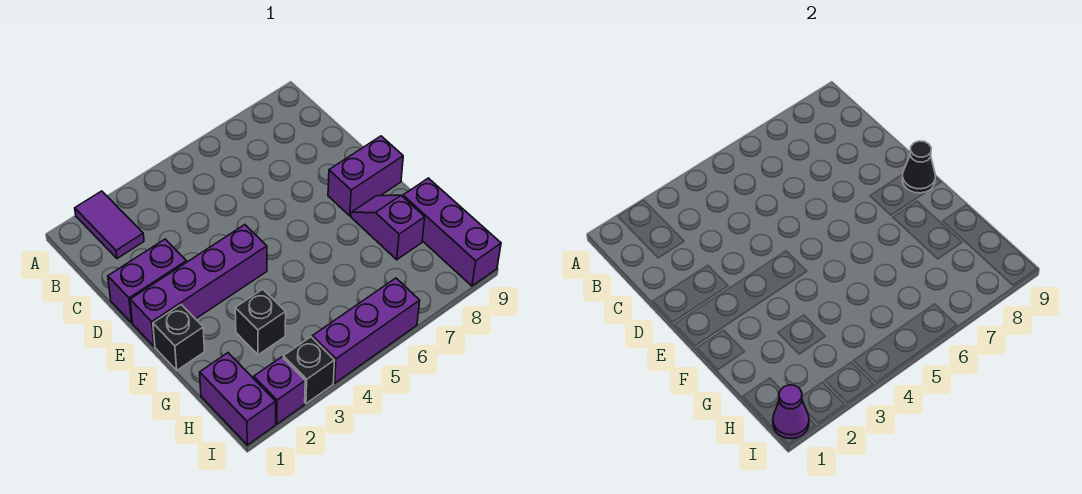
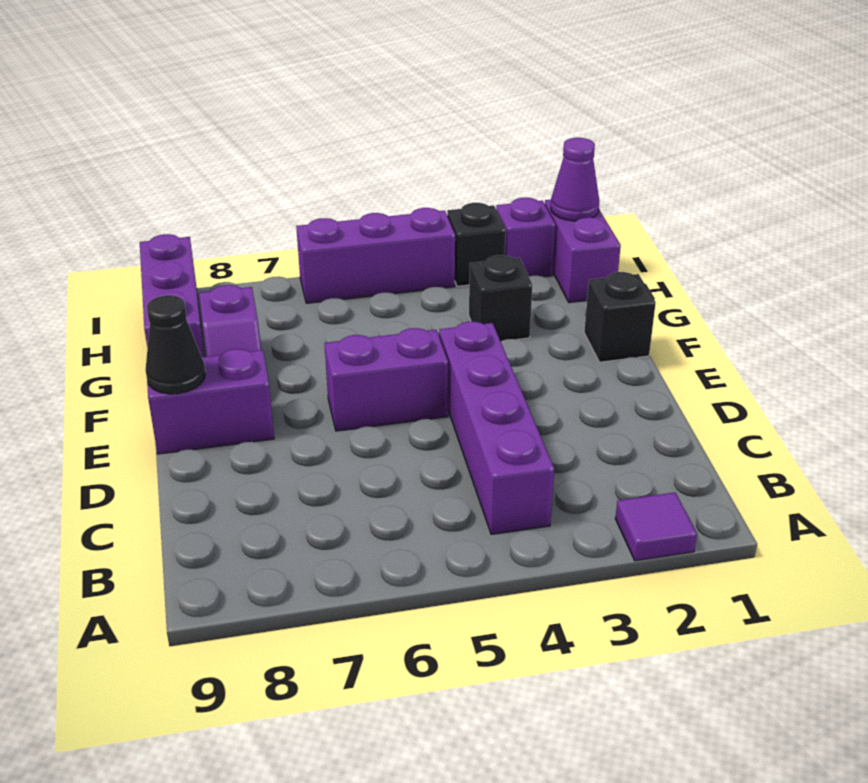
purple 1x2 tile [75,191,144,259] -> purple 1x1 tile [615,492,697,561]
purple 1x2 brick [108,239,187,323] -> purple 1x2 brick moved to [325,328,448,431]
purple 1x4 brick [130,225,267,346] -> purple 1x4 brick turned to [439,322,554,534]

